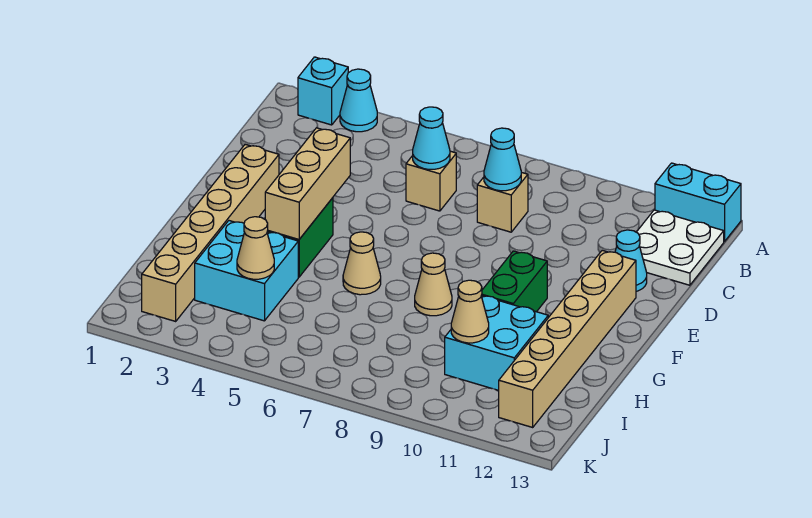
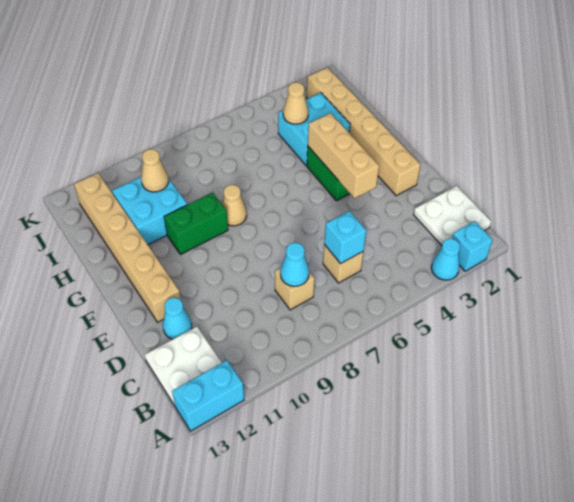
none -> white 2x2 plate [414,186,491,246]
cyan 1x1 cone [413,107,450,169] -> cyan 1x1 brick [324,211,366,264]
green 1x2 brick [482,251,547,312] -> green 1x2 brick turned to [164,193,228,254]
tan 1x1 cone [343,232,381,295] -> none

